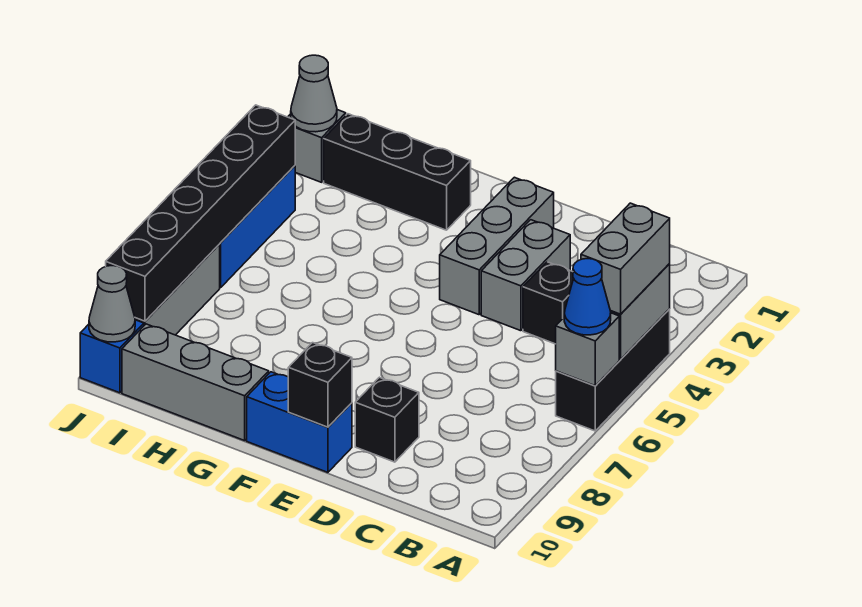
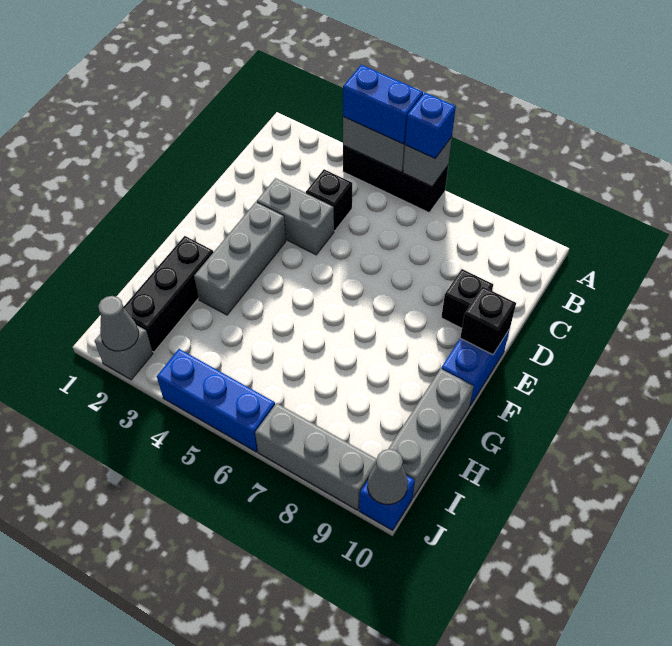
grey 1x2 brick [581,203,670,314] -> blue 1x2 brick [343,65,423,144]
blue 1x1 cone [564,259,611,335] -> blue 1x1 brick [405,93,456,158]
grey 1x3 brick [440,177,554,315] -> grey 1x3 brick turned to [194,202,286,315]
black 1x6 brick [106,105,295,321] -> none

